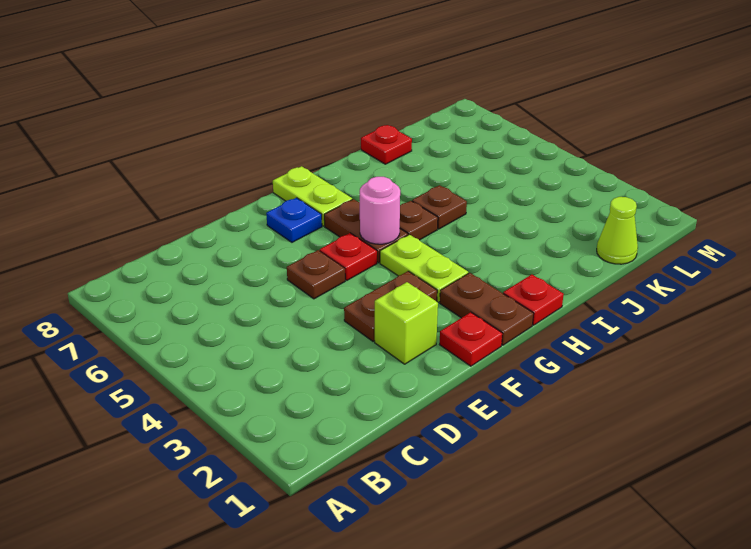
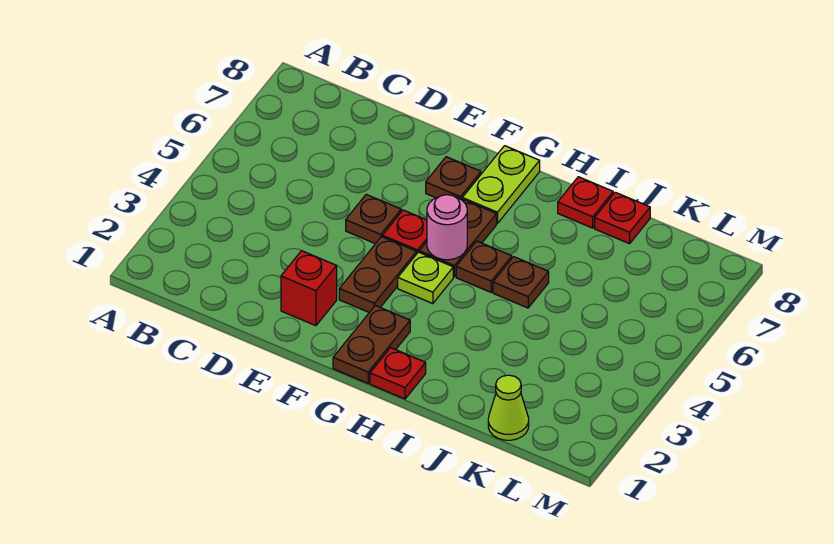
lime 1x1 brick [375,282,438,364] -> red 1x1 brick [281,251,337,326]
brown 1x2 plate [344,271,437,342] -> brown 1x2 plate turned to [339,237,417,312]
red 1x1 plate [440,312,502,366] -> red 1x1 plate moved to [558,177,613,228]
blue 1x1 plate [266,198,322,242] -> brown 1x1 plate [426,157,481,199]
lime 1x2 plate [380,234,468,302] -> lime 1x1 plate [398,252,453,304]

